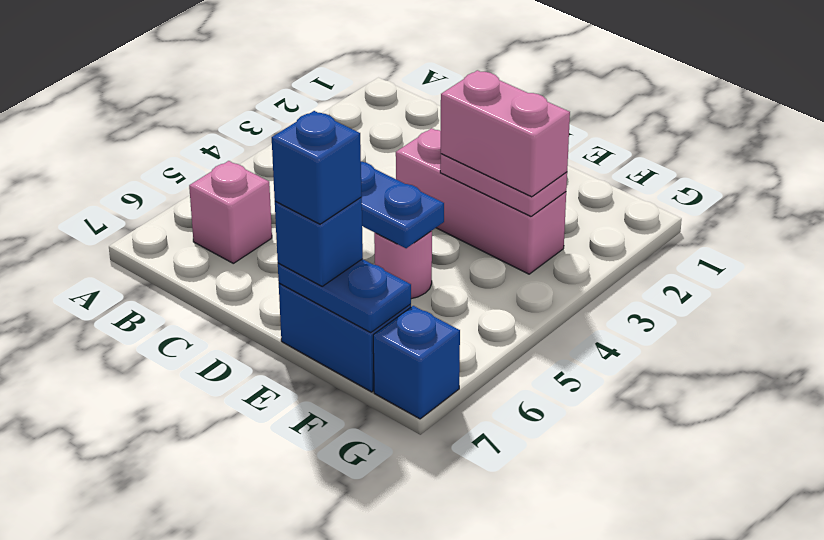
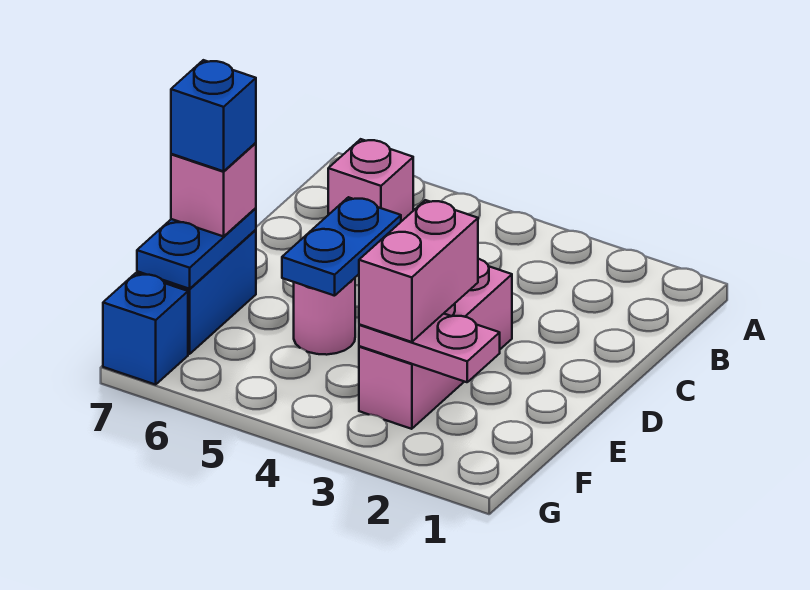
pink 1x2 plate [440,154,567,216] -> pink 1x2 plate turned to [359,314,500,382]
blue 1x1 brick [275,198,363,286] -> pink 1x1 brick [171,143,256,236]

